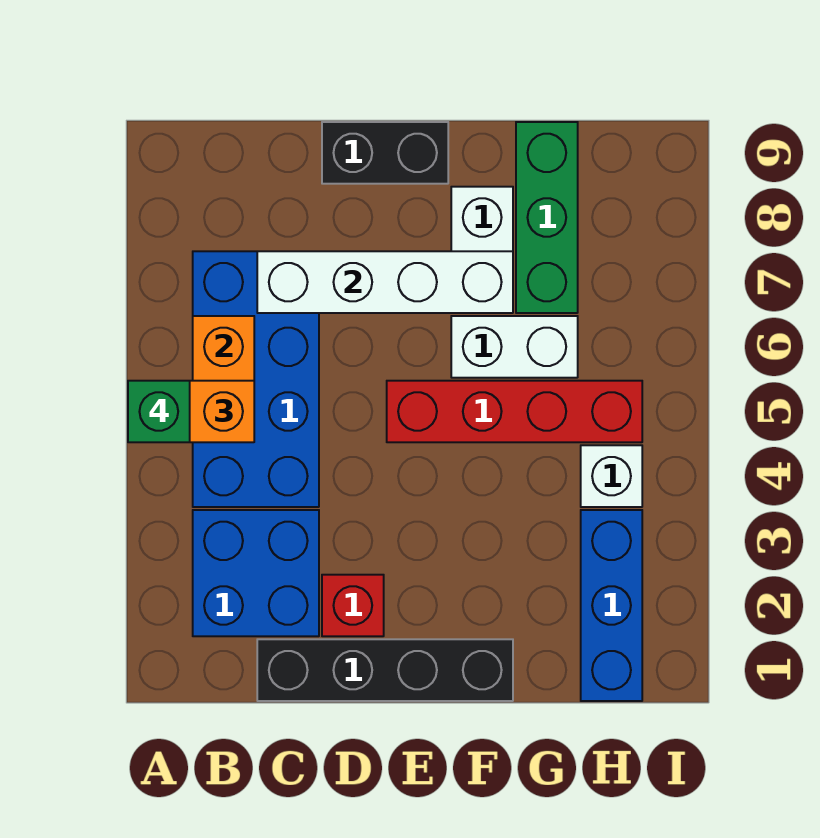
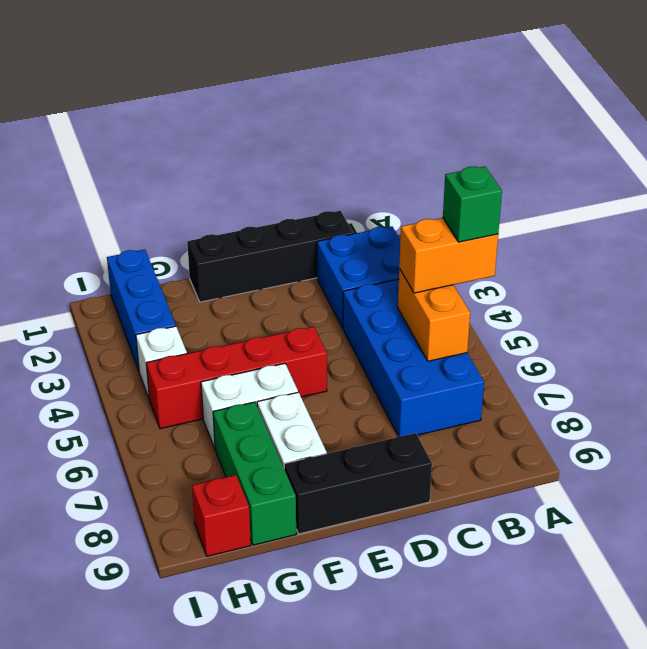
white 1x4 brick [257,251,513,313] -> none
red 1x1 brick [322,575,384,636] -> red 1x1 brick moved to [192,475,251,556]
black 1x2 brick [322,122,448,184] -> black 1x3 brick [284,433,432,534]

